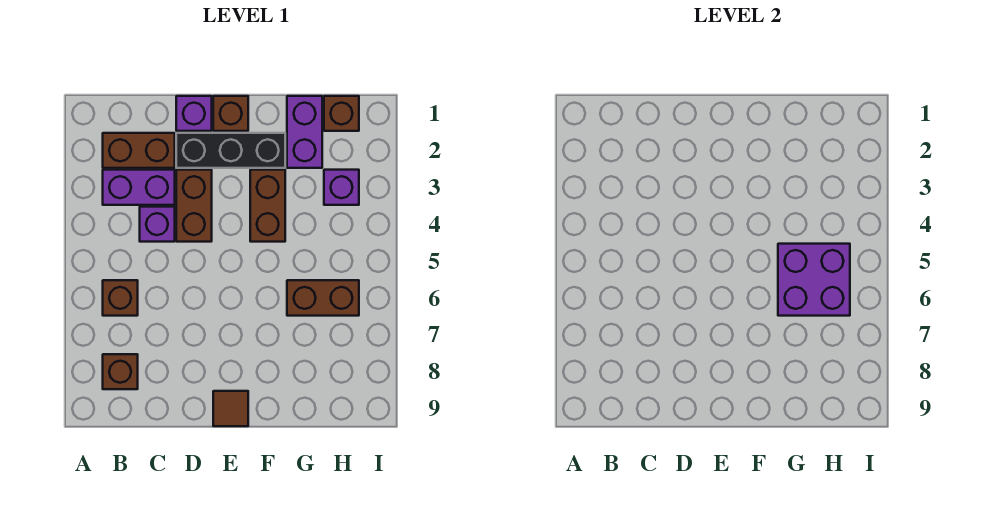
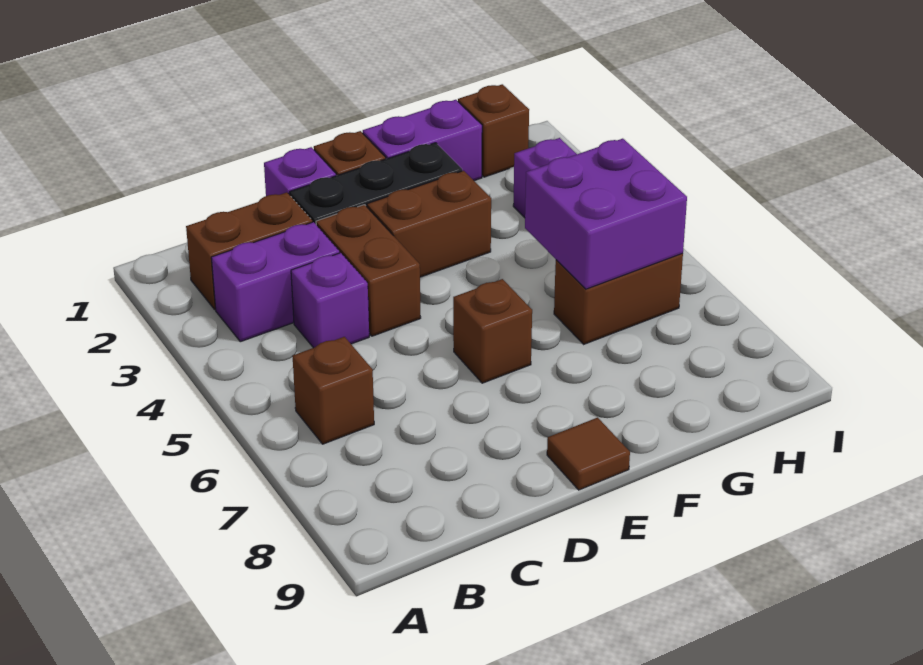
brown 1x1 brick [103,354,138,389] -> brown 1x1 brick moved to [453,279,532,383]
brown 1x2 brick [250,170,285,242] -> brown 1x2 brick turned to [367,171,491,277]
purple 1x2 brick [287,96,322,168] -> purple 1x2 brick turned to [363,100,482,181]

